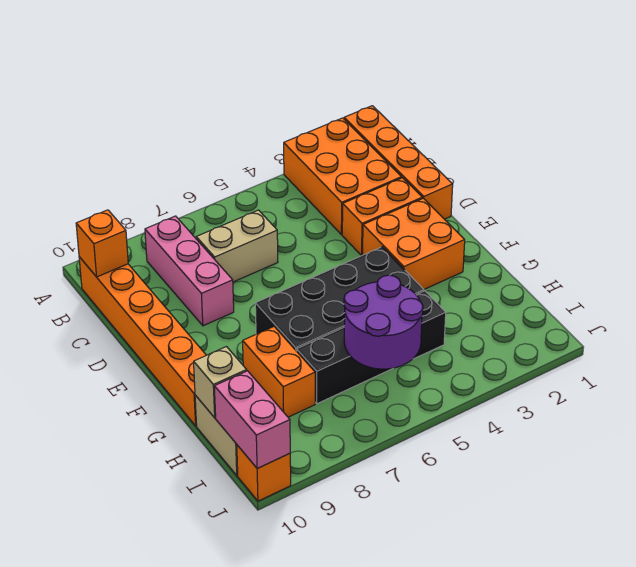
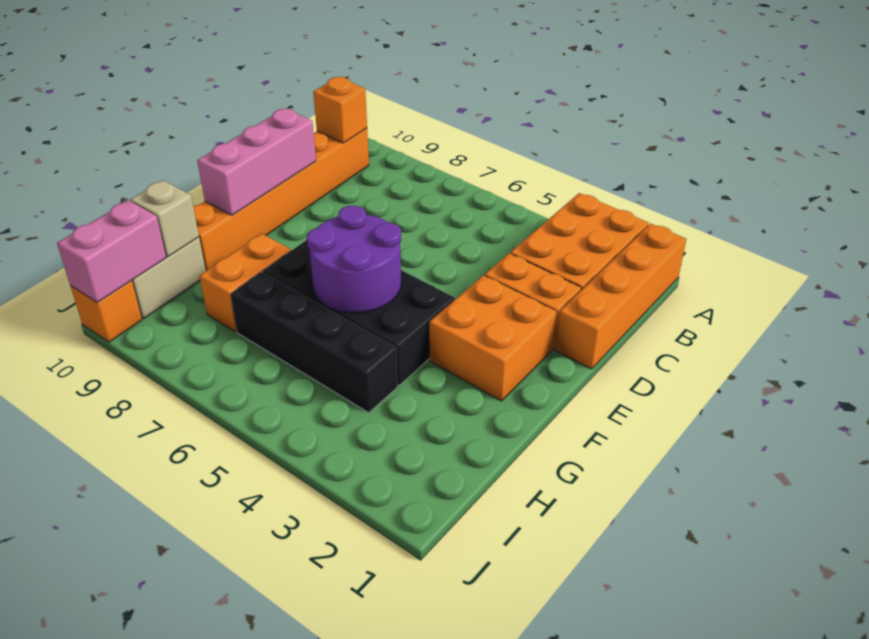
pink 1x3 brick [145,216,234,326] -> pink 1x3 brick moved to [197,109,316,215]
tan 1x2 brick [196,210,278,282] -> none
purple 2x2 round brick [344,275,423,369] -> purple 2x2 round brick moved to [307,206,401,313]

